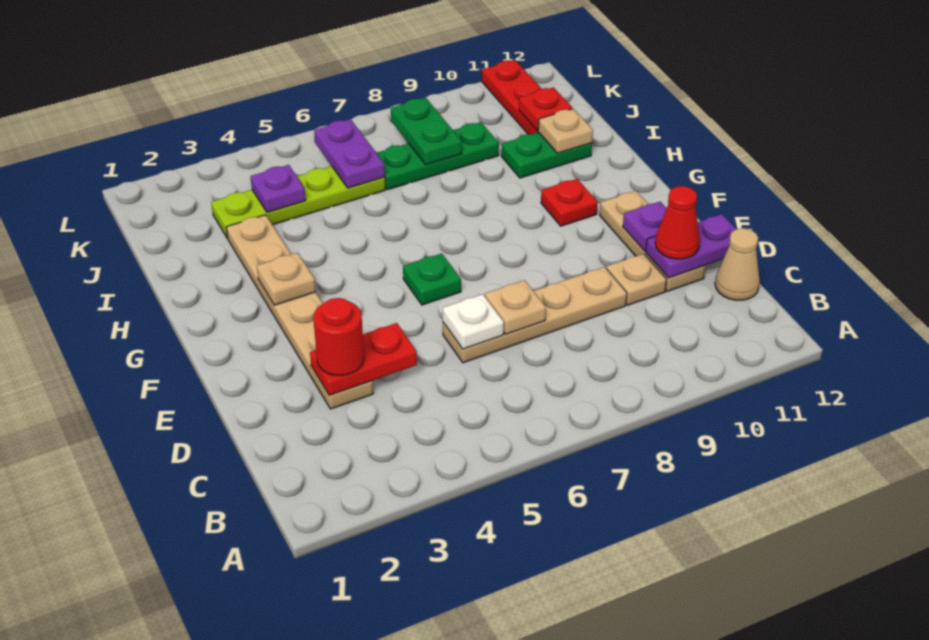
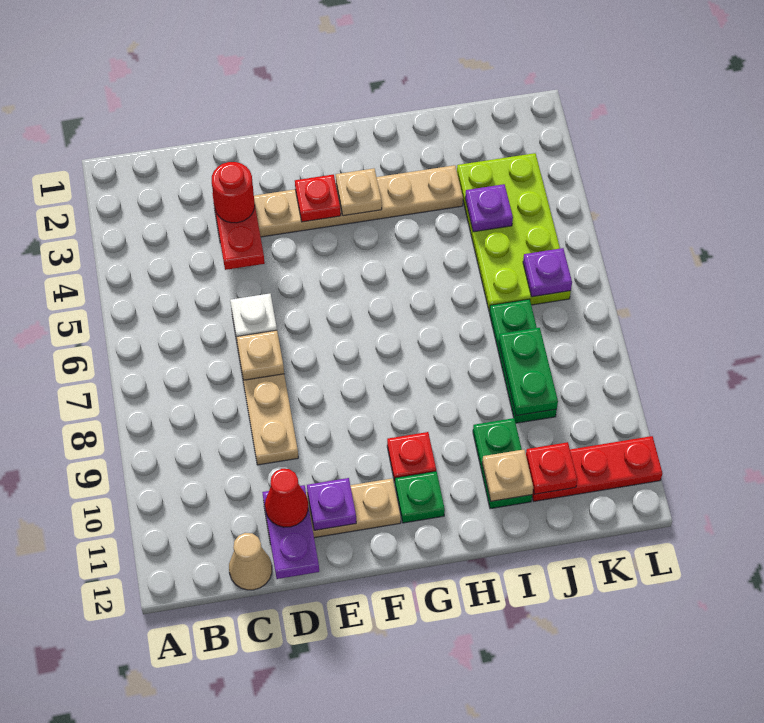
tan 1x1 plate [606,254,667,305] -> none
none -> red 1x1 plate [295,175,341,222]
green 1x1 plate [403,253,461,305] -> green 1x1 plate moved to [395,471,445,523]
lime 1x4 plate [211,166,386,238] -> lime 2x4 plate [457,153,571,312]
purple 1x2 plate [314,119,385,188] -> purple 1x1 plate [523,248,572,297]
green 1x2 plate [391,98,462,165] -> green 1x2 plate turned to [499,328,558,416]

